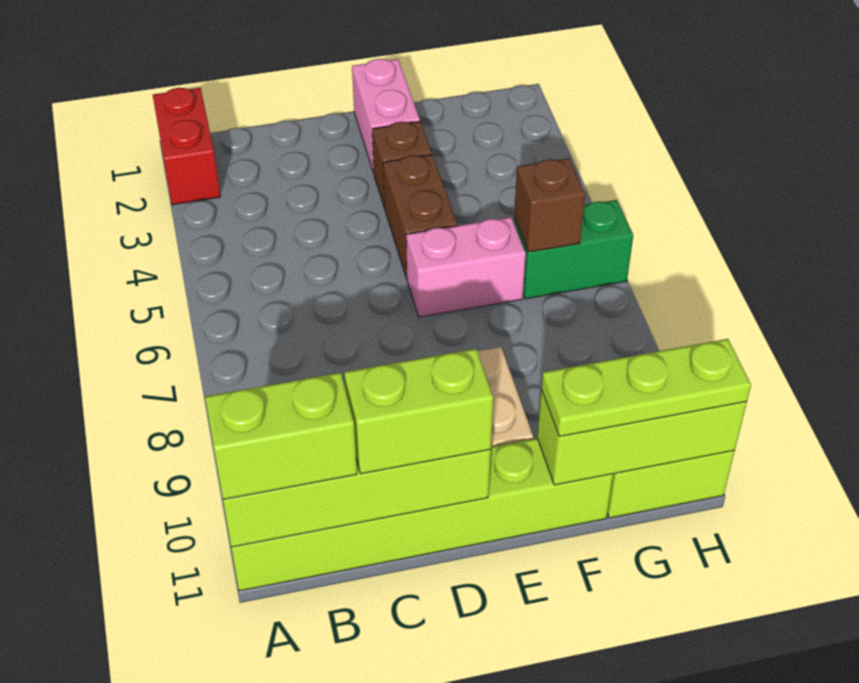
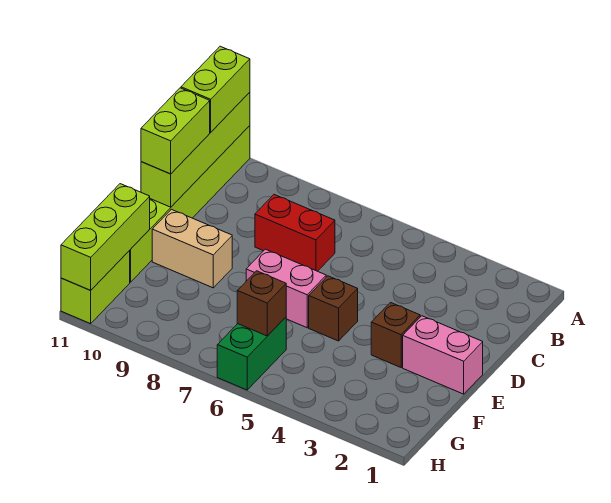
red 1x2 brick [153,88,220,205] -> red 1x2 brick moved to [255,195,335,271]
brown 1x2 brick [383,155,457,278] -> brown 1x1 brick [309,276,358,341]
pink 1x2 brick [406,217,526,317] -> pink 1x2 brick turned to [246,249,326,328]
lime 1x3 plate [541,339,751,437] -> none

